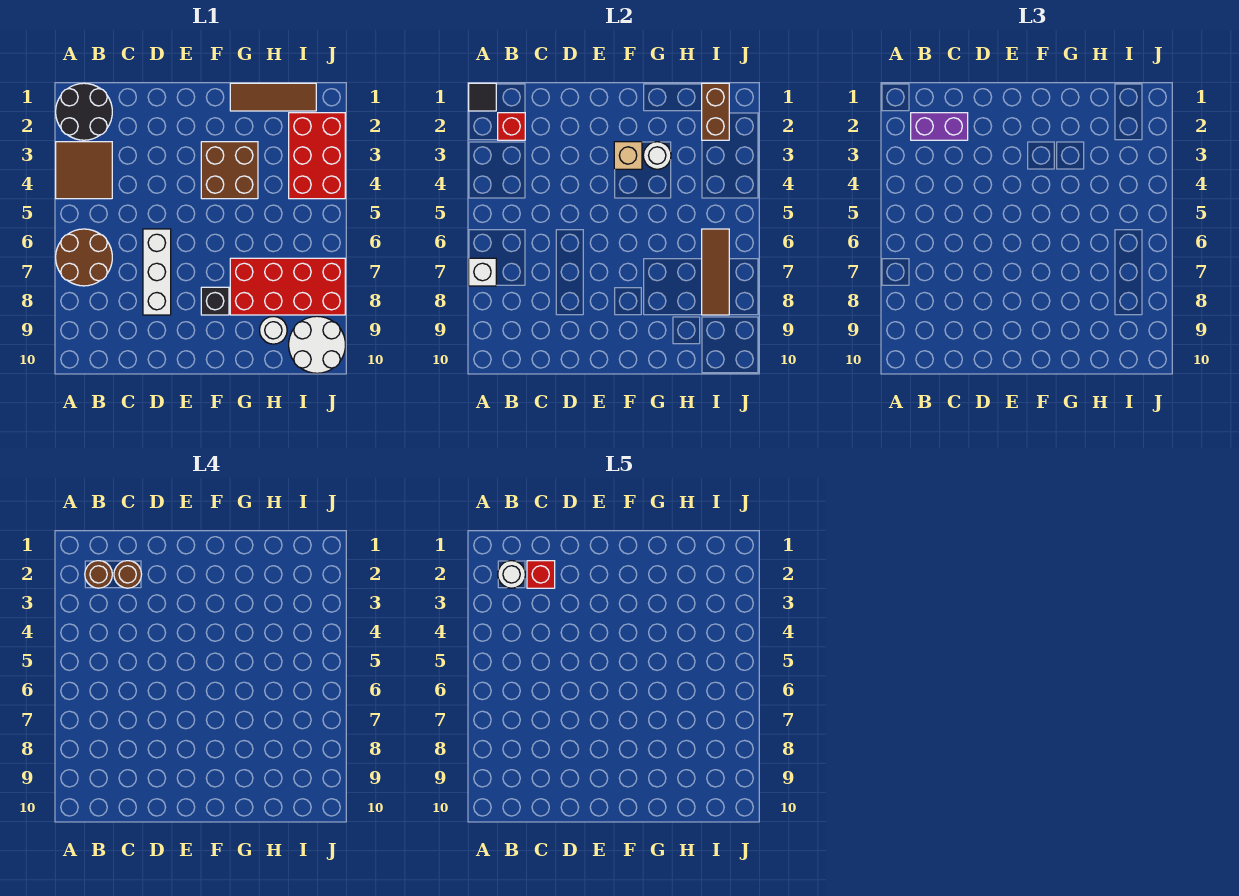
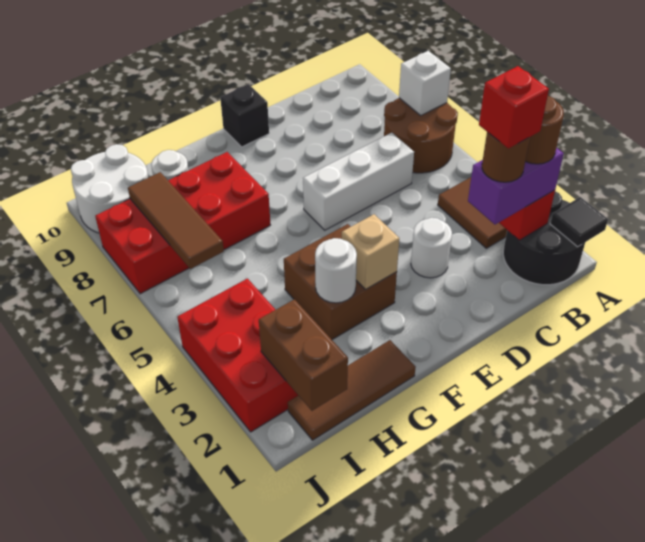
white 1x1 round brick [498,561,525,588] -> white 1x1 round brick moved to [411,218,452,278]
white 1x3 brick [143,229,171,315] -> white 1x3 brick turned to [303,133,414,230]
black 1x1 brick [201,287,229,315] -> black 1x1 brick moved to [220,84,269,147]

